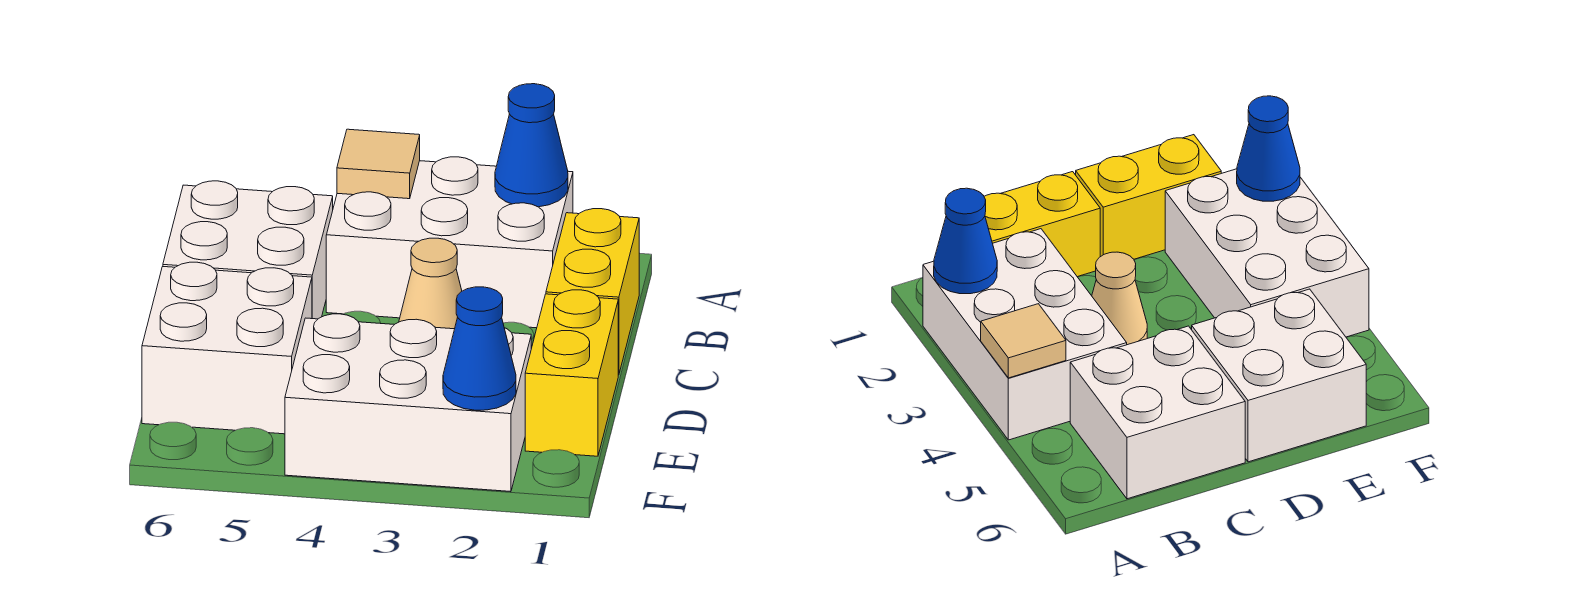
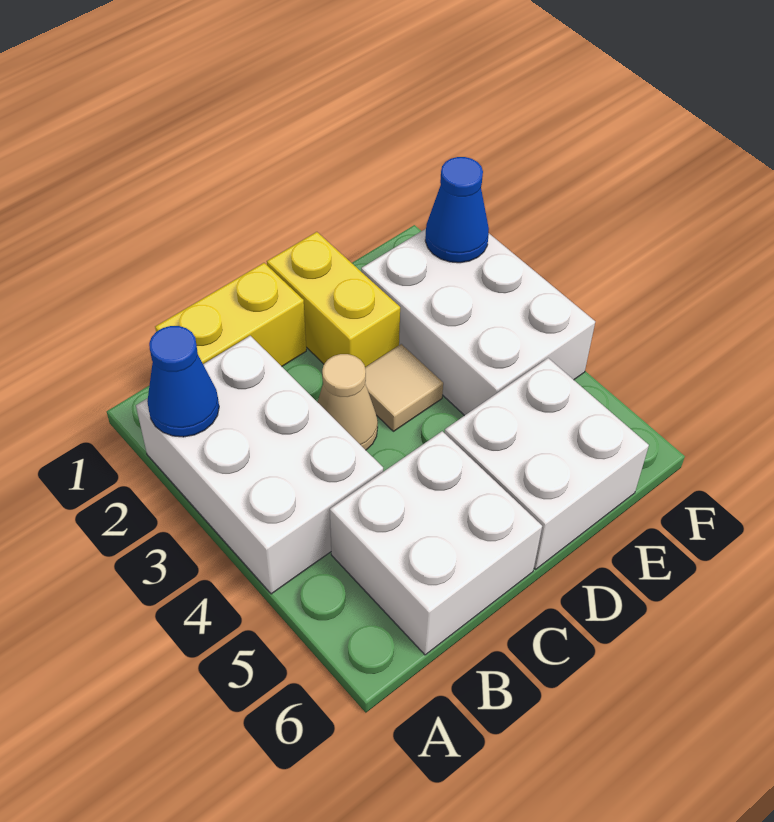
tan 1x1 tile [337,129,420,199] -> tan 1x1 tile moved to [365,344,443,431]
yellow 1x2 brick [525,290,618,456] -> yellow 1x2 brick turned to [267,232,400,367]

